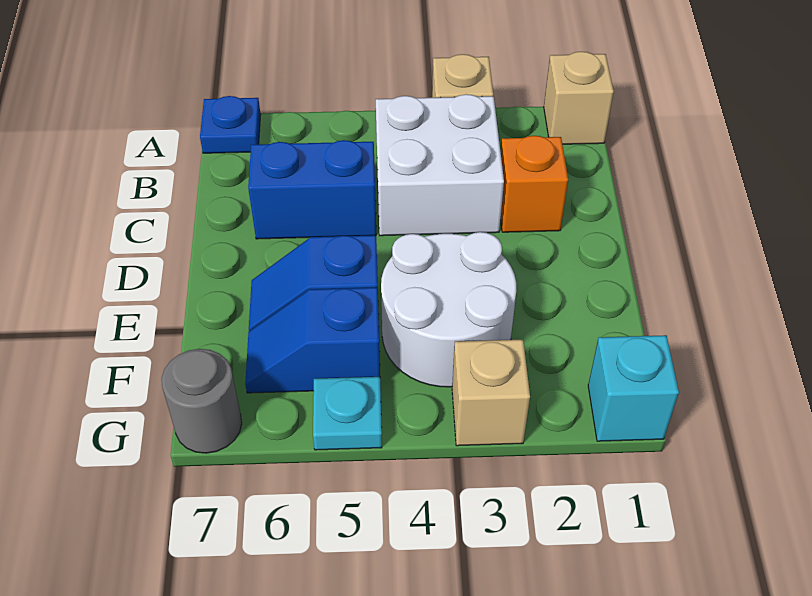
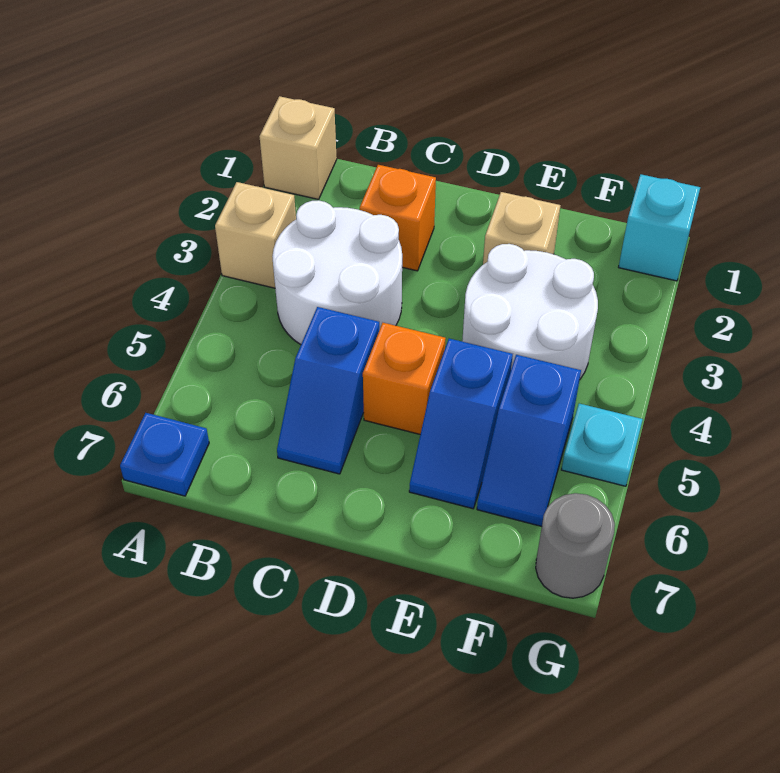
white 2x2 brick [376,94,504,236] -> white 2x2 round brick [272,200,402,345]
blue 1x2 brick [248,140,376,239] -> blue 1x2 slope [277,307,379,474]
none -> orange 1x1 brick [363,323,446,435]
tan 1x1 brick [452,340,530,446] -> tan 1x1 brick moved to [483,192,560,265]

